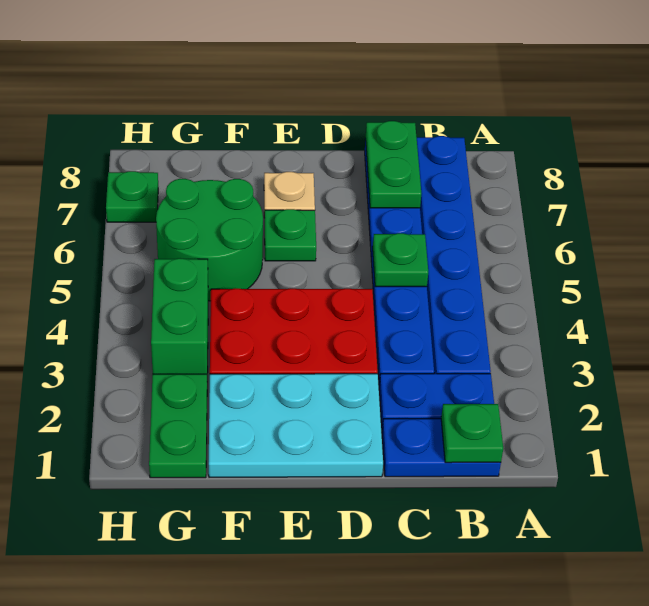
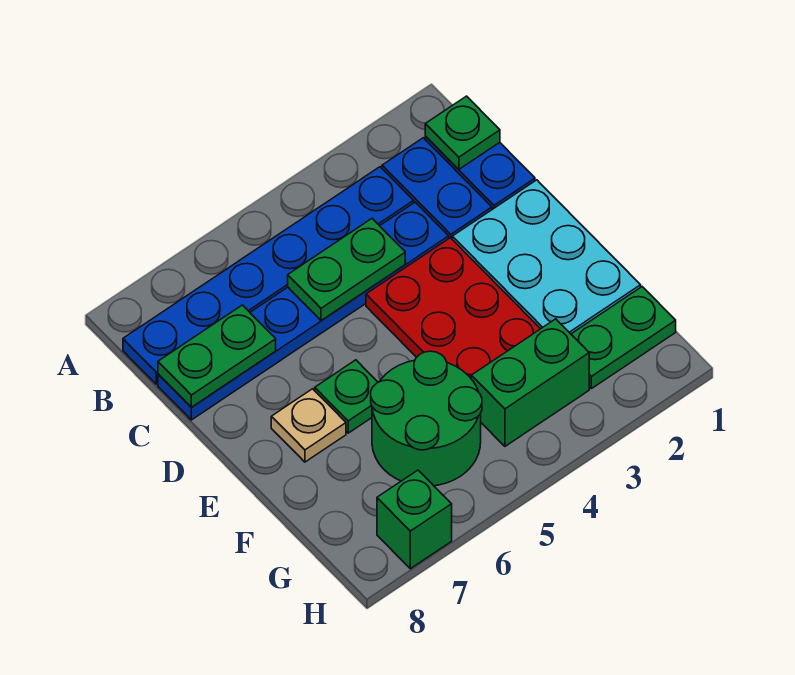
green 1x1 plate [373,233,428,287] -> green 1x2 plate [288,219,405,321]
green 1x1 plate [106,171,158,222] -> green 1x1 brick [377,470,452,569]

